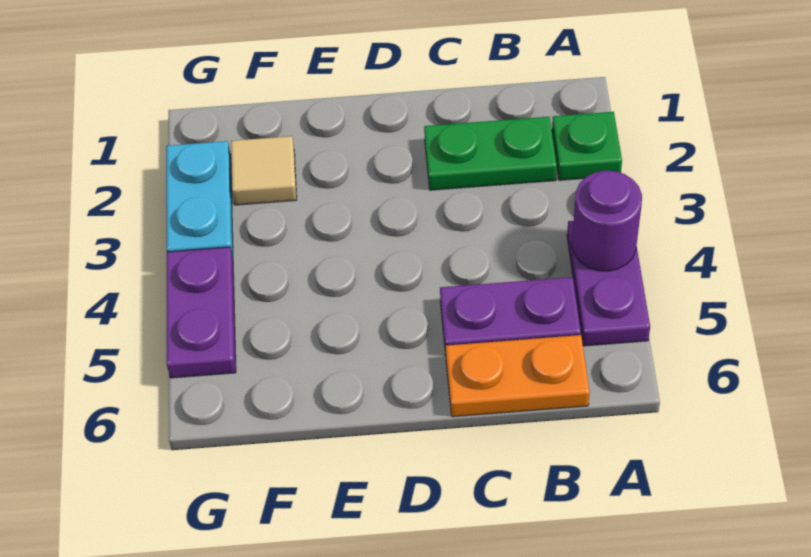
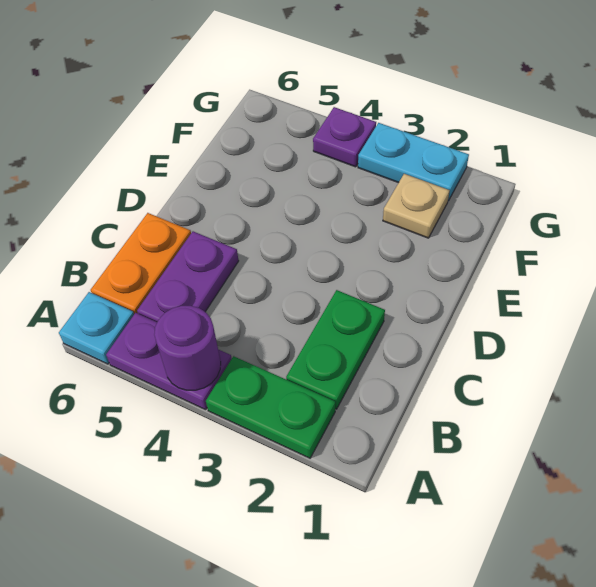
green 1x1 plate [552,112,622,180] -> green 1x2 plate [206,356,335,458]
none -> cyan 1x1 plate [59,292,134,364]
tan 1x1 tile [231,136,297,205] -> tan 1x1 plate [383,174,450,238]
purple 1x2 plate [167,247,236,378] -> purple 1x1 plate [313,107,376,167]

